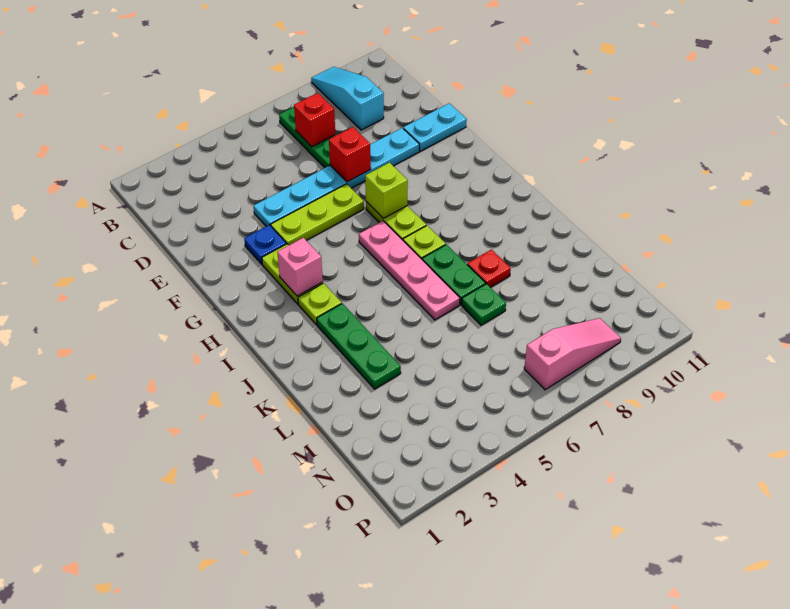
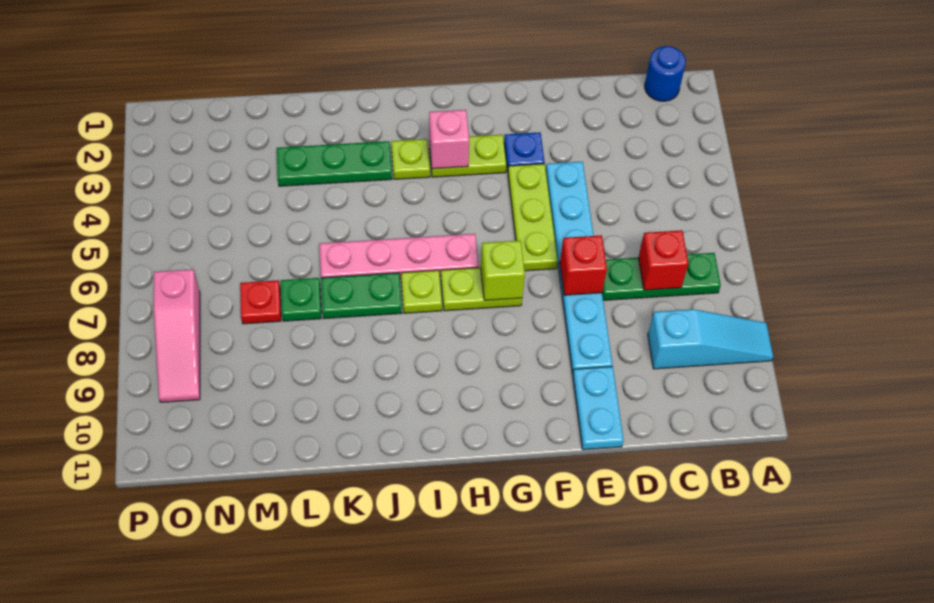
none -> blue 1x1 round brick [645,46,686,101]
red 1x1 plate [467,249,511,288] -> red 1x1 plate moved to [240,280,281,324]

